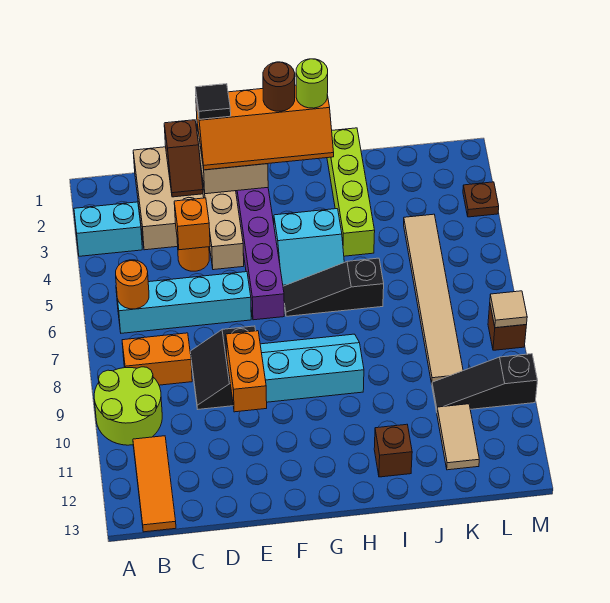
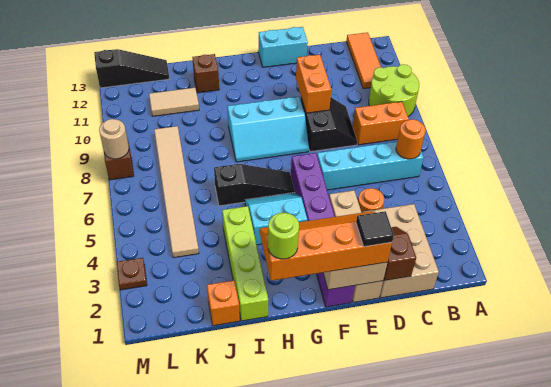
cyan 1x2 brick [74,202,142,256] -> cyan 1x2 brick moved to [258,27,308,67]
orange 1x1 brick [174,198,210,250] -> orange 1x1 brick moved to [207,280,240,326]
brown 1x1 round brick [263,62,295,111] -> none
black 1x3 slope [432,354,538,412] -> black 1x3 slope moved to [94,49,169,88]
tan 1x2 tile [437,404,479,470] -> tan 1x2 tile turned to [149,88,199,116]
tan 1x1 tile [490,291,527,328] -> tan 1x1 round brick [99,119,129,159]

